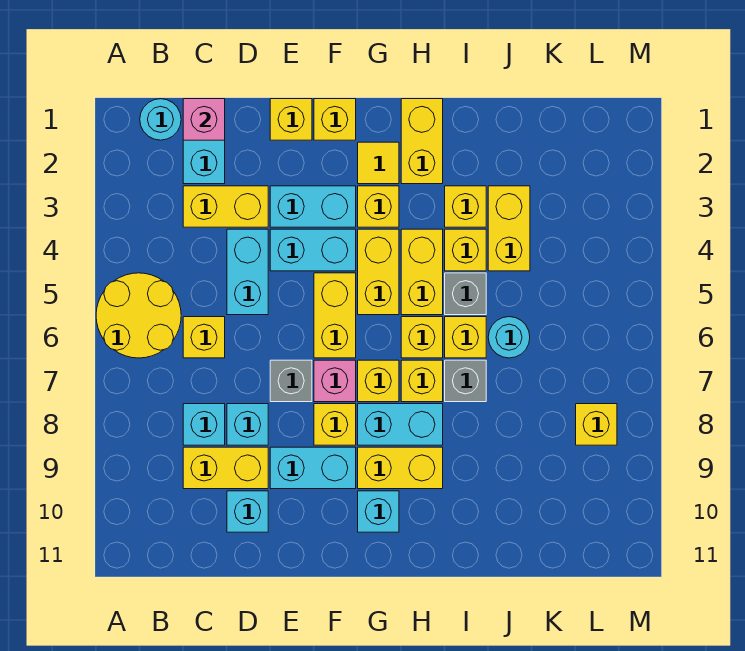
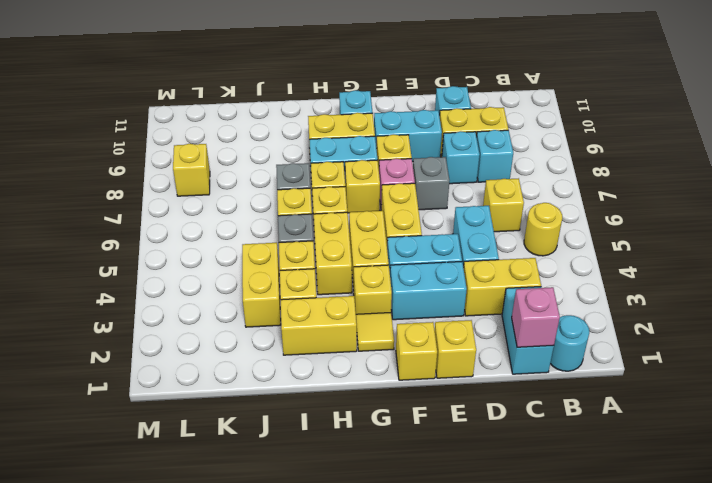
yellow 2x2 round brick [96,273,181,358] -> yellow 1x1 round brick [524,203,562,256]
yellow 1x2 brick [401,99,443,184] -> yellow 1x2 brick turned to [281,296,357,355]
cyan 1x1 round brick [488,317,530,358] -> none

